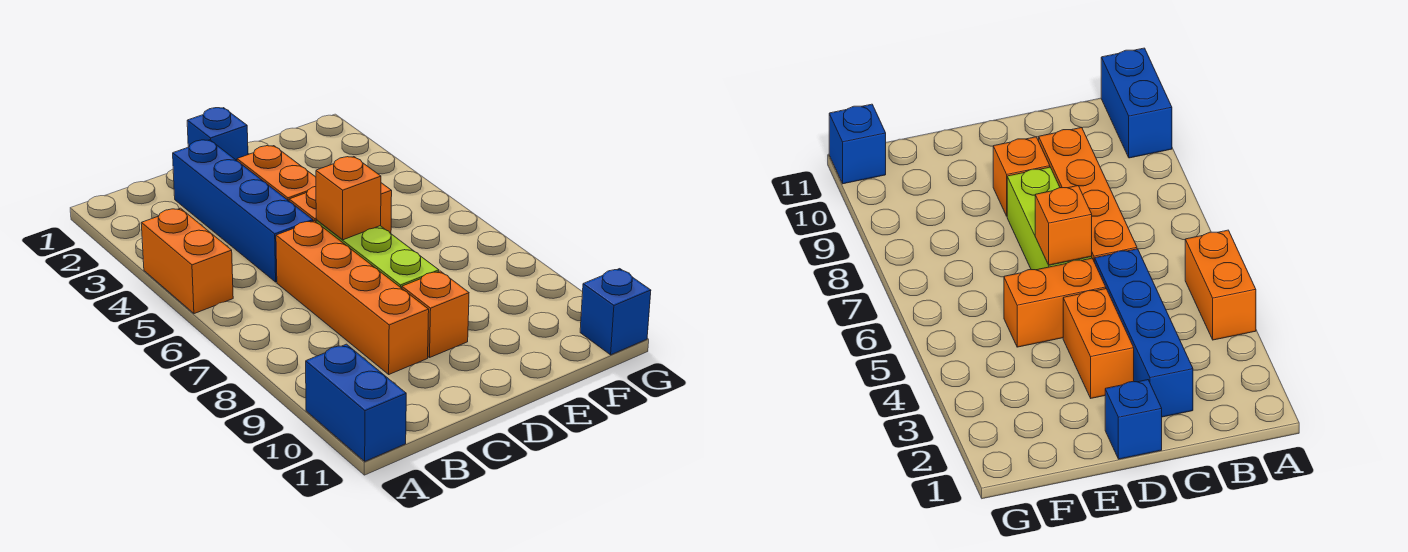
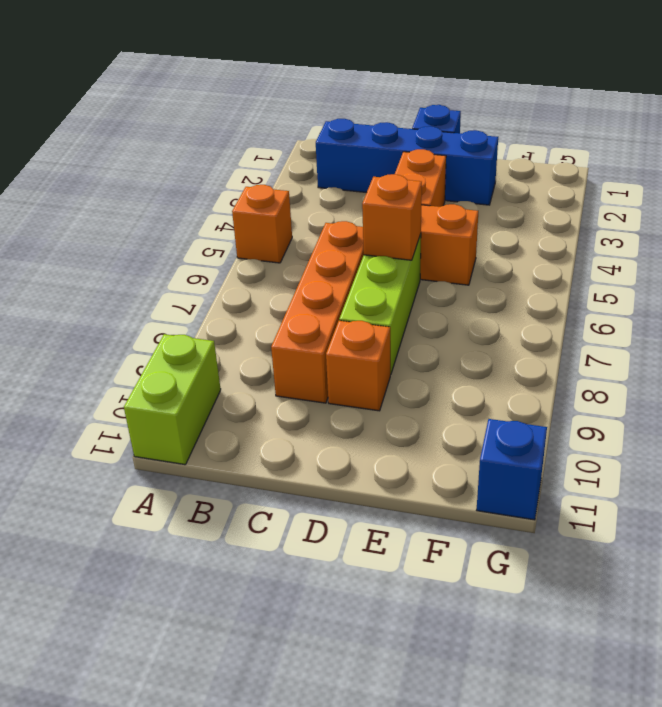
orange 1x2 brick [141,208,233,314] -> orange 1x1 brick [232,185,292,263]
blue 1x2 brick [306,344,406,461] -> lime 1x2 brick [124,334,221,465]
blue 1x4 brick [173,140,313,282] -> blue 1x4 brick turned to [316,119,498,205]

